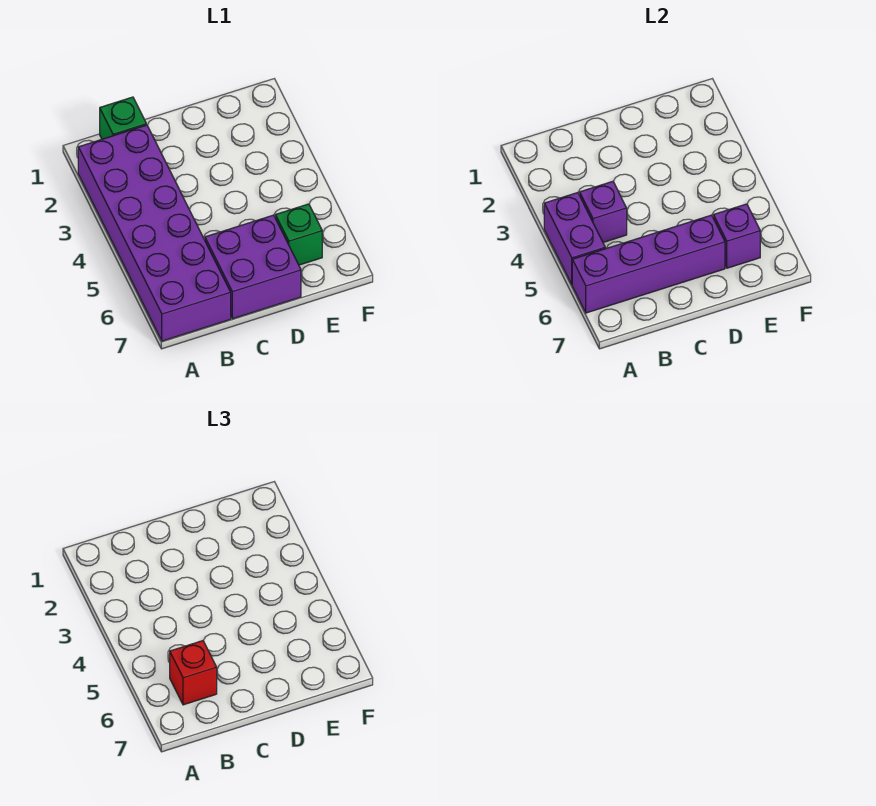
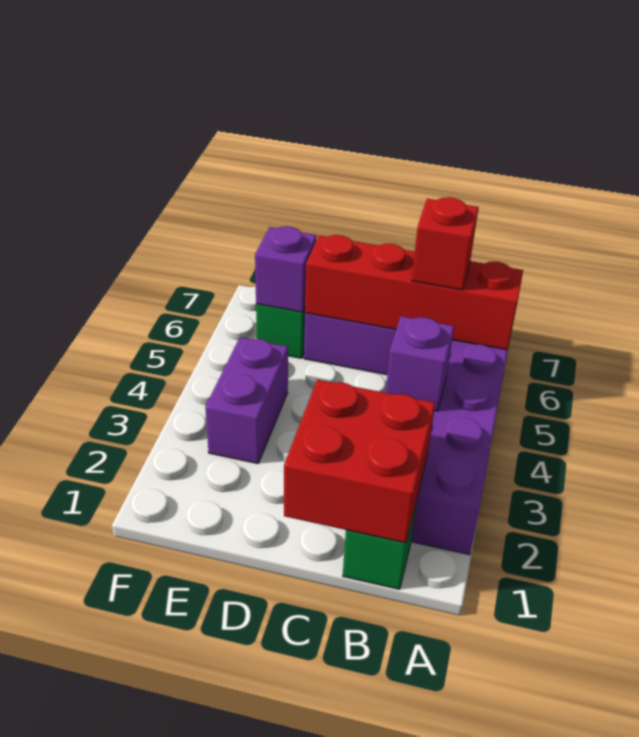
purple 1x2 brick [544,193,605,284] -> purple 1x2 brick moved to [205,338,288,464]
purple 1x4 brick [572,215,725,313] -> red 1x4 brick [305,235,523,350]
none -> red 2x2 brick [284,380,435,543]

